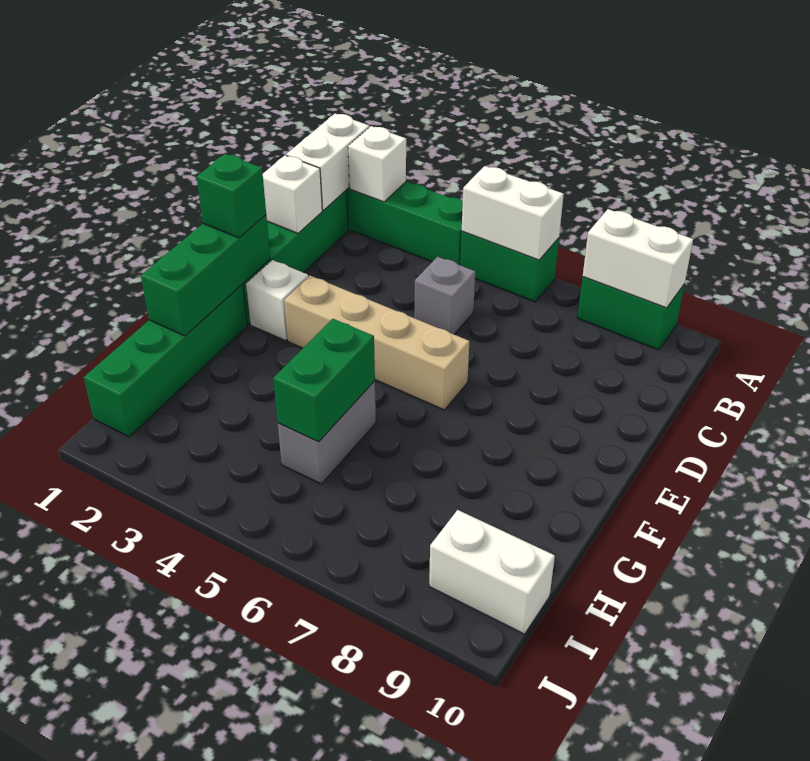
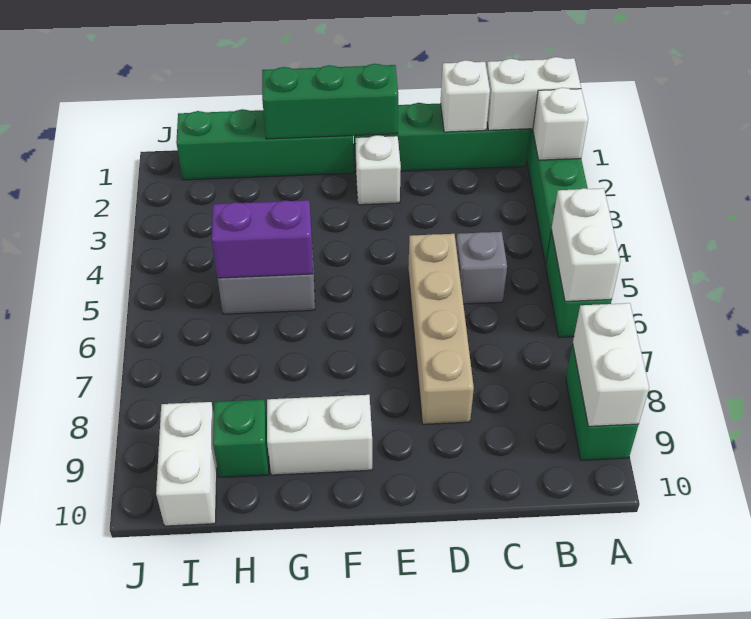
green 1x1 brick [197,154,266,238] -> green 1x1 brick moved to [213,400,269,477]
tan 1x4 brick [284,276,469,410] -> tan 1x4 brick moved to [408,234,474,424]
none -> white 1x2 brick [267,395,372,475]
green 1x2 brick [273,319,375,442] -> purple 1x2 brick [212,200,313,278]

